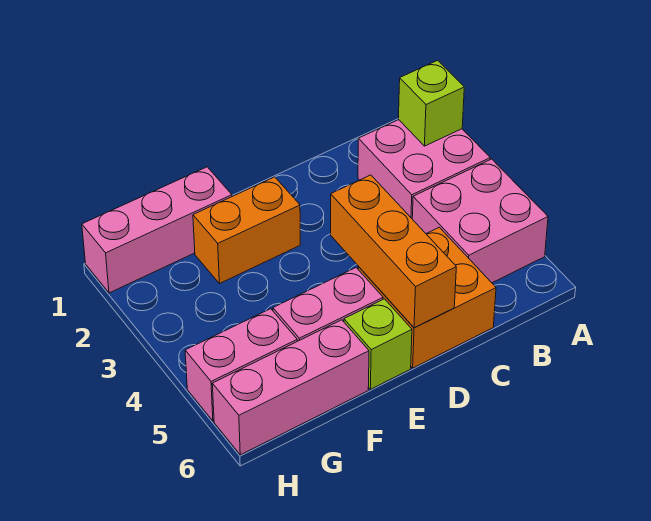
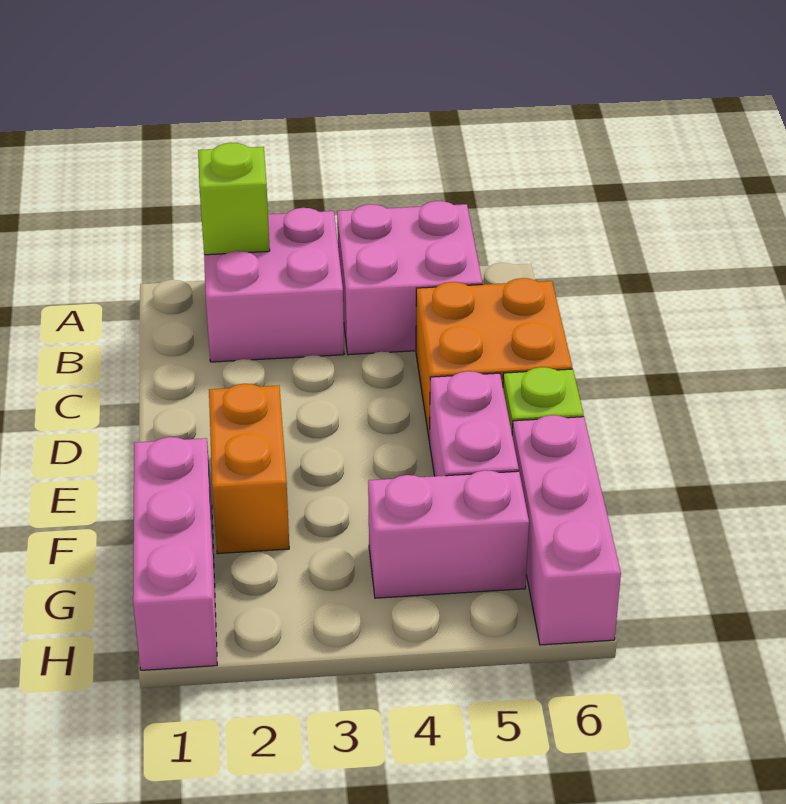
orange 1x3 brick [331,175,456,328] -> none
pink 1x2 brick [185,309,297,421] -> pink 1x2 brick turned to [368,470,529,598]

